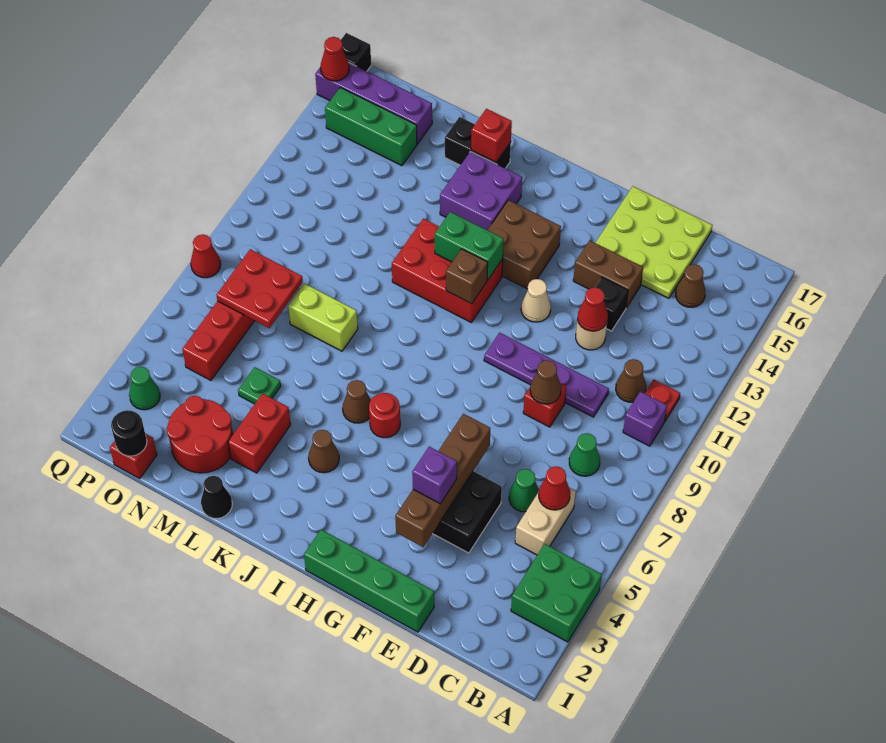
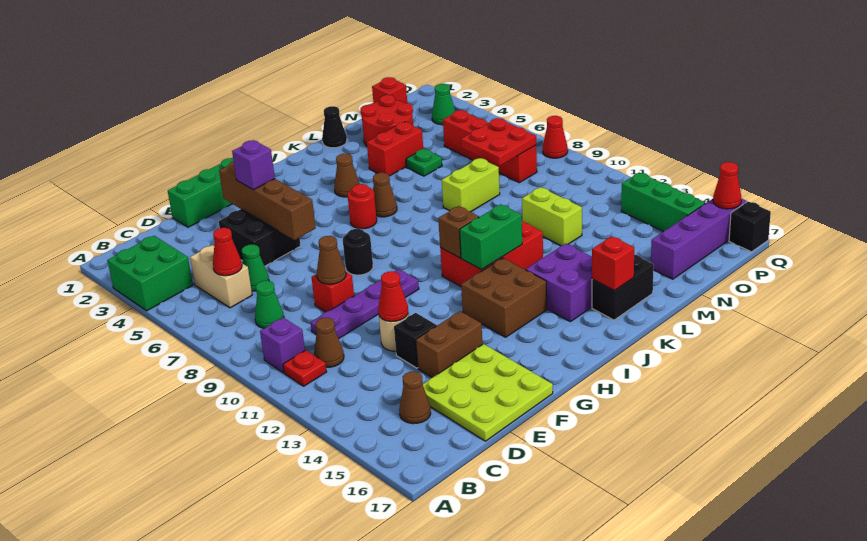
tan 1x1 cone [521,279,551,322] -> none
red 1x2 brick [228,393,291,473] -> red 1x2 brick turned to [367,122,423,176]
none -> lime 1x2 brick [522,187,582,246]
green 1x3 brick [325,87,417,166] -> green 1x3 brick turned to [621,173,705,232]
black 1x1 round brick [111,410,147,456] -> black 1x1 round brick moved to [343,229,373,275]

